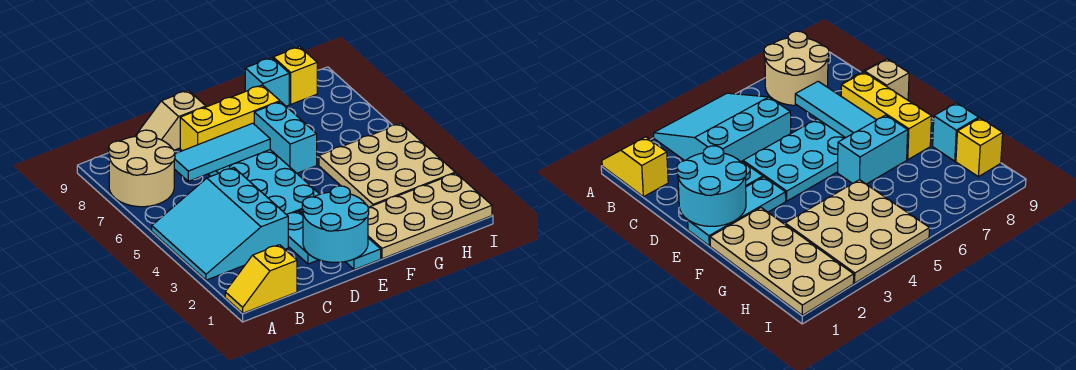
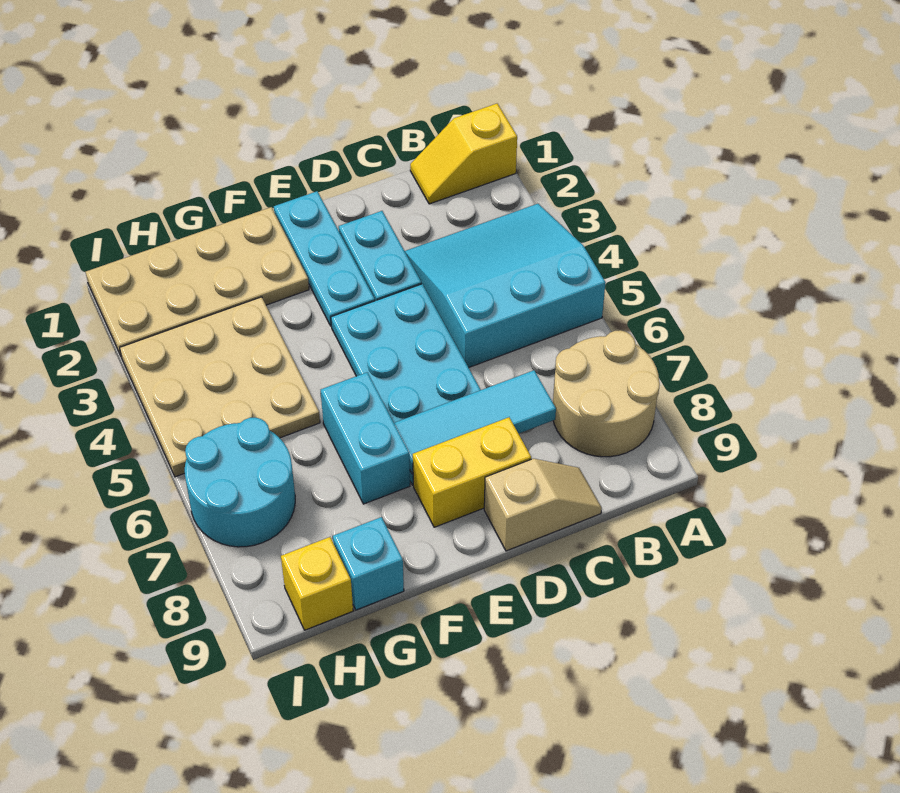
yellow 1x2 slope [225,245,297,313] -> yellow 1x2 slope turned to [410,104,517,204]
cyan 3x3 slope [152,168,288,280] -> cyan 3x3 slope turned to [405,204,606,368]
cyan 2x2 round brick [302,186,369,262] -> cyan 2x2 round brick moved to [185,418,295,547]
yellow 1x3 brick [180,85,280,151] -> yellow 1x2 brick [413,417,531,527]

